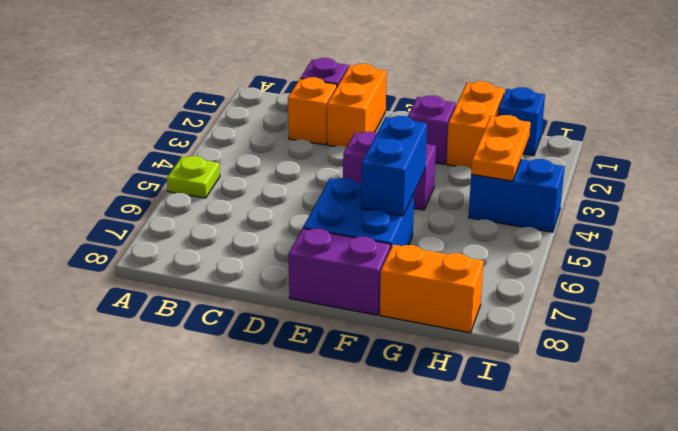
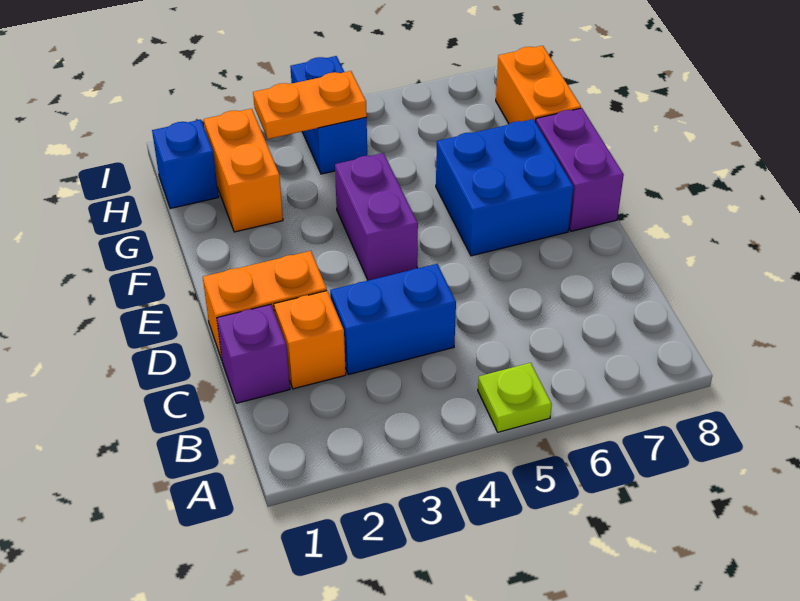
purple 1x1 brick [407,96,456,164] -> none
blue 1x2 brick [361,116,427,216] -> blue 1x2 brick moved to [330,264,456,375]
orange 1x2 brick [446,81,505,169] -> orange 1x2 brick turned to [204,109,283,232]

